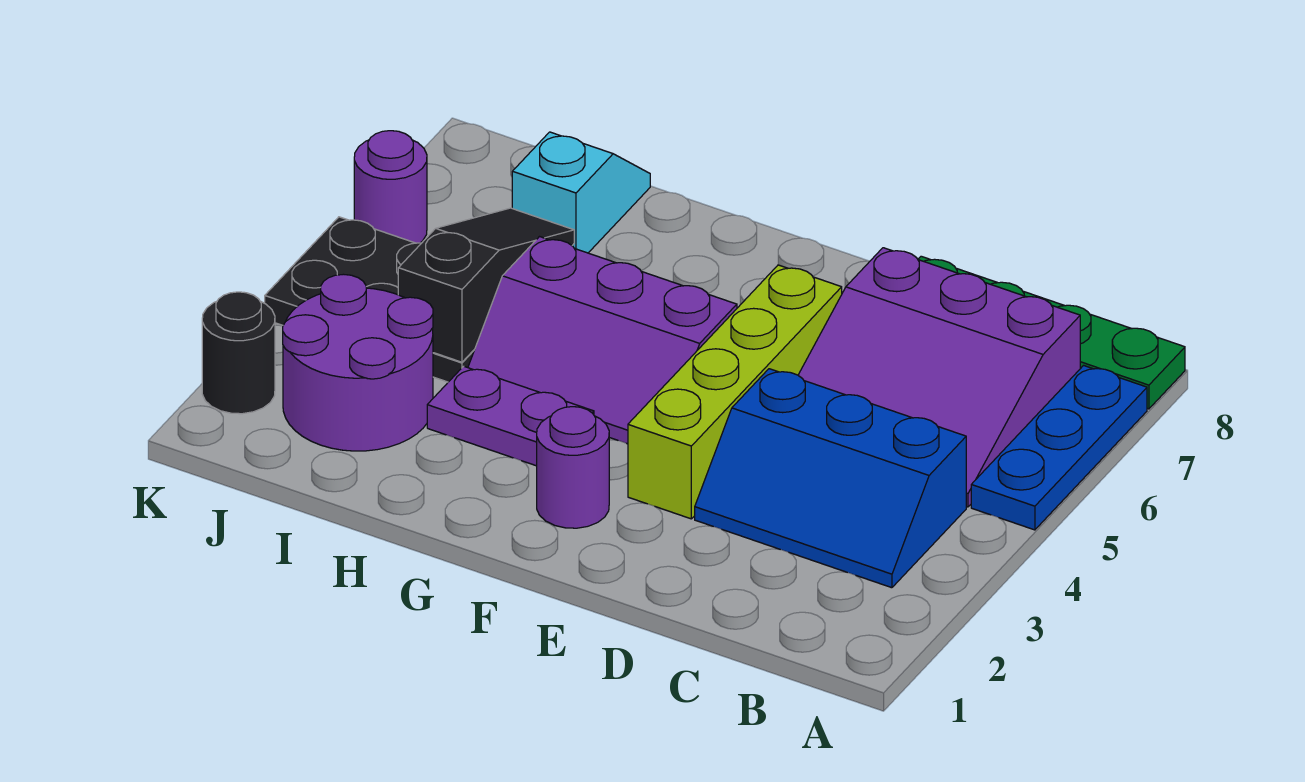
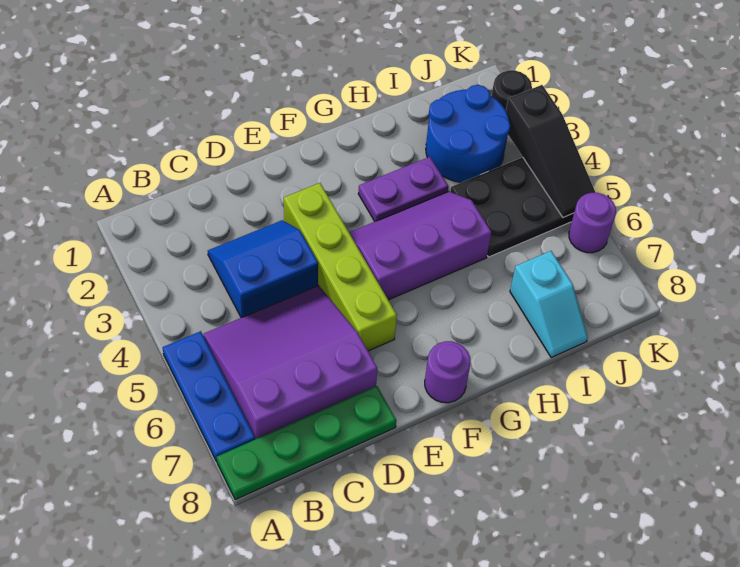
blue 2x3 slope [695,369,966,588] -> blue 2x2 slope [208,220,318,318]
purple 1x1 round brick [537,407,609,528] -> purple 1x1 round brick moved to [425,341,471,403]
purple 2x2 round brick [283,274,433,451] -> blue 2x2 round brick [426,85,510,182]
black 1x3 slope [398,208,574,362] -> black 1x3 slope moved to [506,85,596,218]

